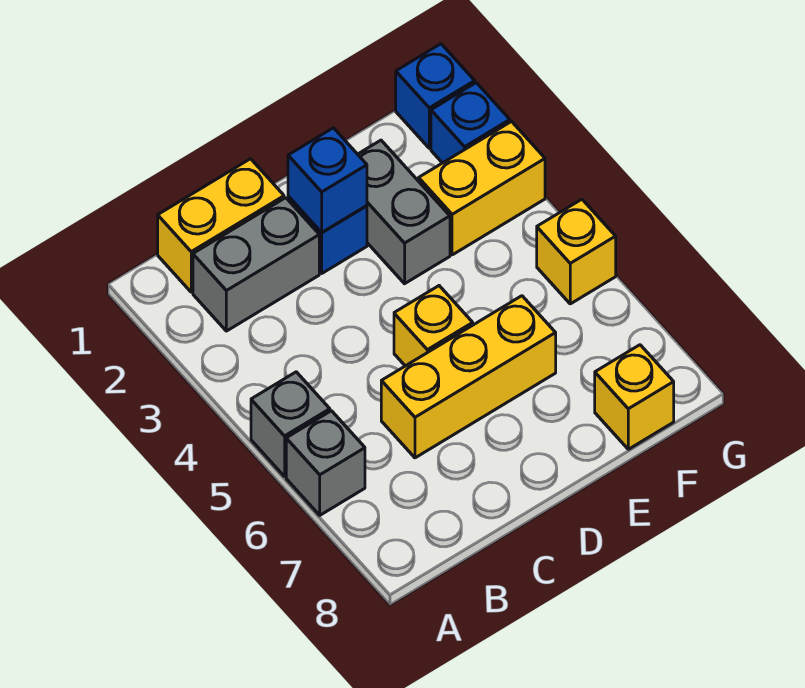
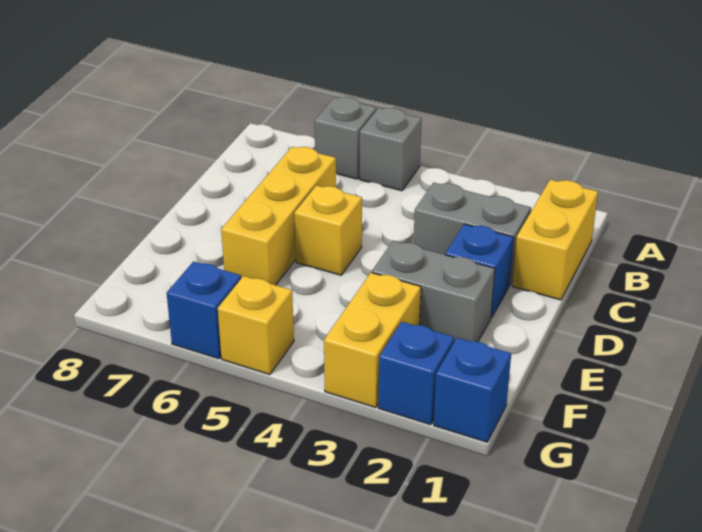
grey 1x2 brick [193,198,319,331] -> grey 1x2 brick turned to [414,183,531,286]
blue 1x1 brick [288,128,367,233] -> blue 1x1 brick moved to [167,262,241,359]
yellow 1x1 brick [595,345,674,449] -> none

